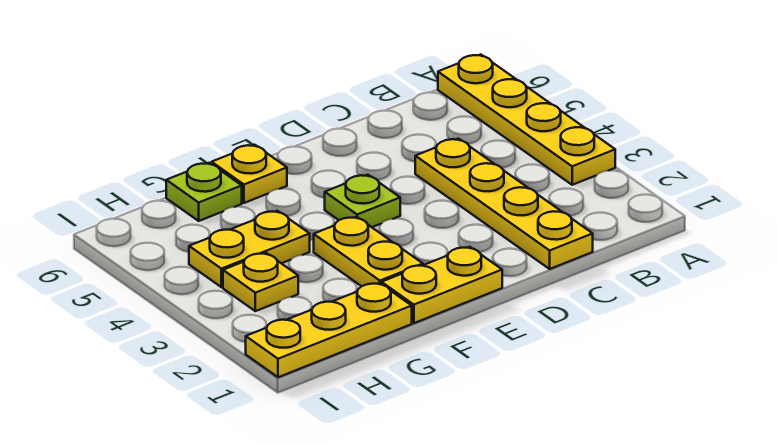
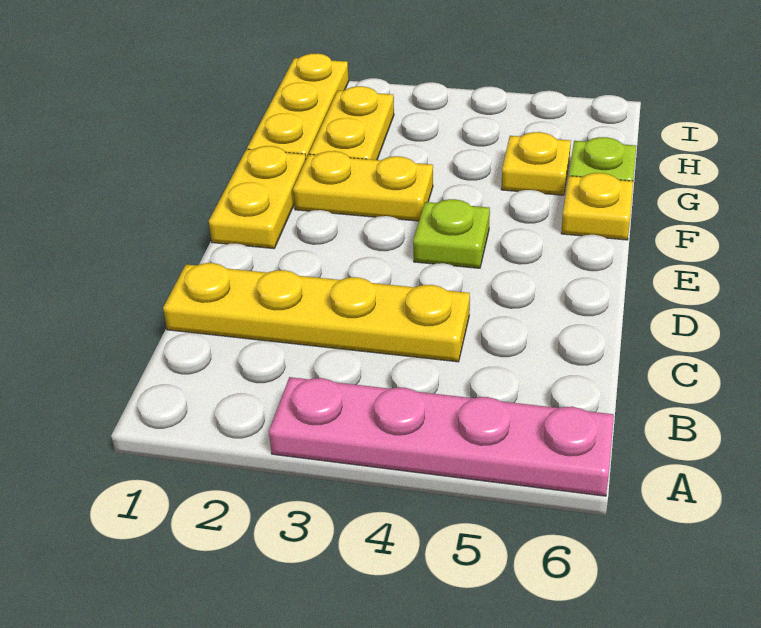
yellow 1x4 plate [438,55,615,185] -> pink 1x4 plate [269,377,614,496]
yellow 1x2 plate [189,211,310,287] -> yellow 1x2 plate moved to [309,86,394,160]
yellow 1x1 plate [223,253,298,311] -> yellow 1x1 plate moved to [501,132,571,195]

